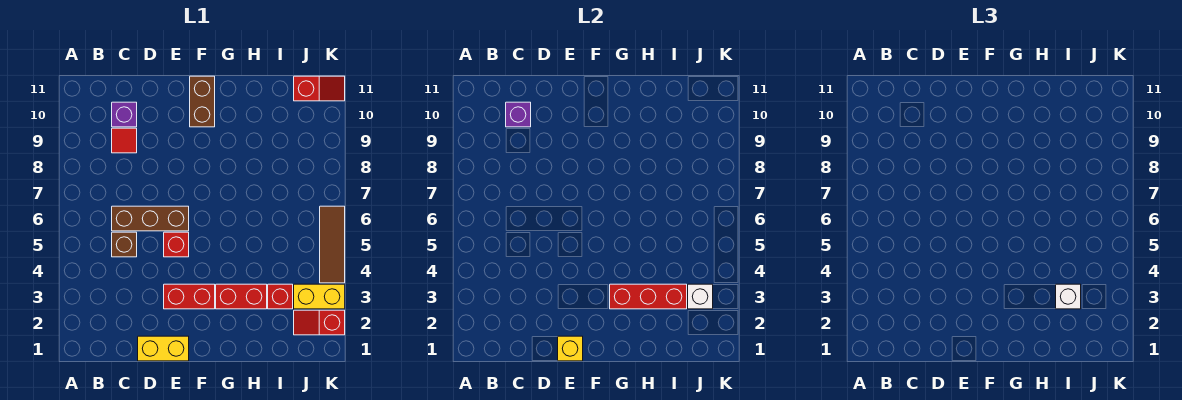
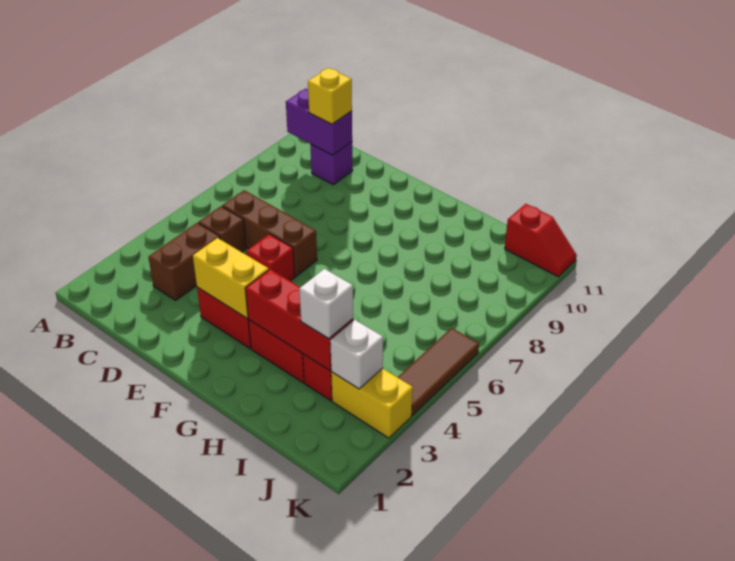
red 1x1 tile [112,128,137,153] -> none
purple 1x1 brick [506,102,531,127] -> purple 1x2 brick [286,89,352,155]
yellow 1x2 brick [138,336,189,361] -> yellow 1x2 brick moved to [193,238,269,318]
yellow 1x1 brick [558,336,583,361] -> yellow 1x1 brick moved to [308,68,352,124]
brown 1x2 brick [190,76,215,127] -> brown 1x2 brick moved to [148,223,220,300]
red 1x2 slope [294,310,345,335] -> none

